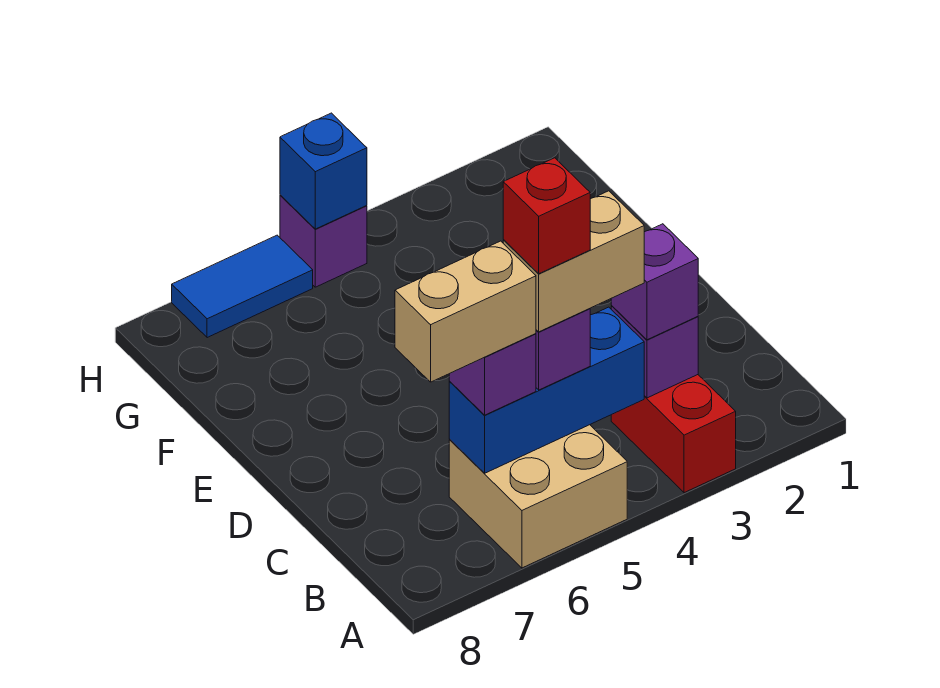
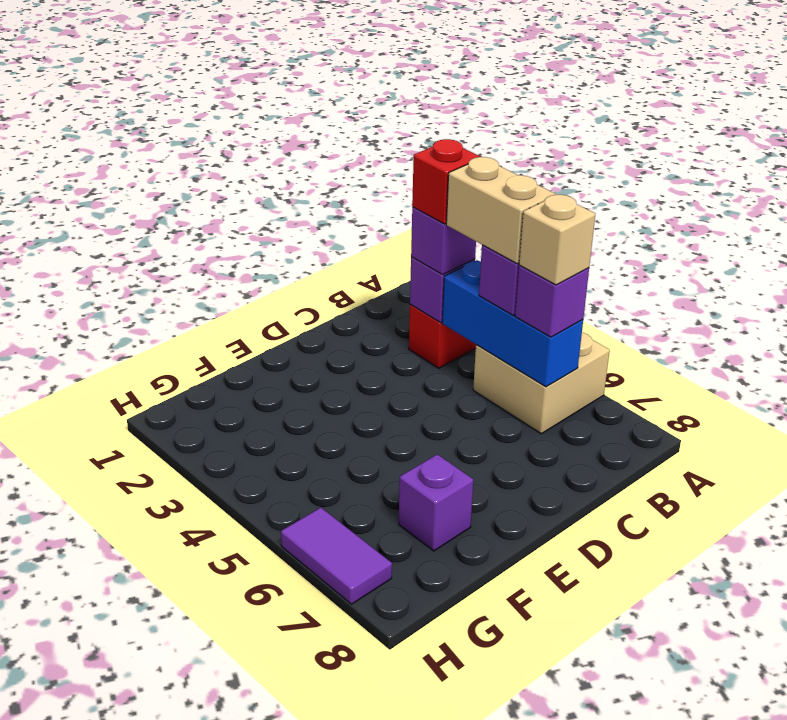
red 1x1 brick [503,158,590,274] -> red 1x1 brick moved to [412,139,480,224]
tan 1x2 brick [395,241,536,382] -> tan 1x1 brick [519,195,595,285]
purple 1x1 brick [280,195,367,287] -> purple 1x1 brick moved to [399,454,473,551]
blue 1x1 brick [280,113,367,229] -> none
blue 1x2 tile [172,235,313,338] -> purple 1x2 tile [281,508,392,604]

